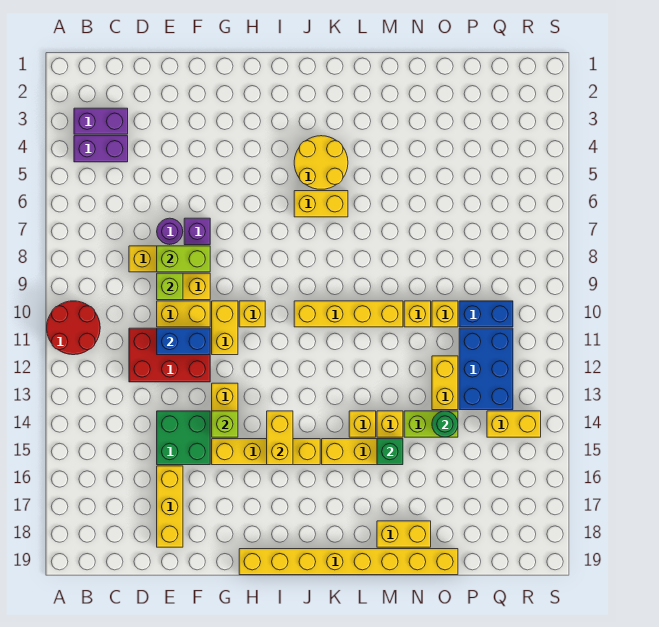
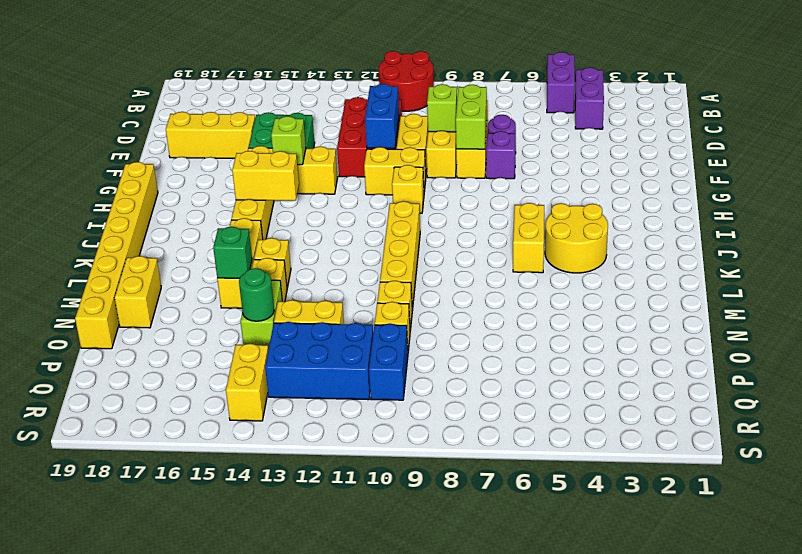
purple 1x2 brick [74,108,128,134] -> purple 1x2 brick moved to [547,52,575,113]

